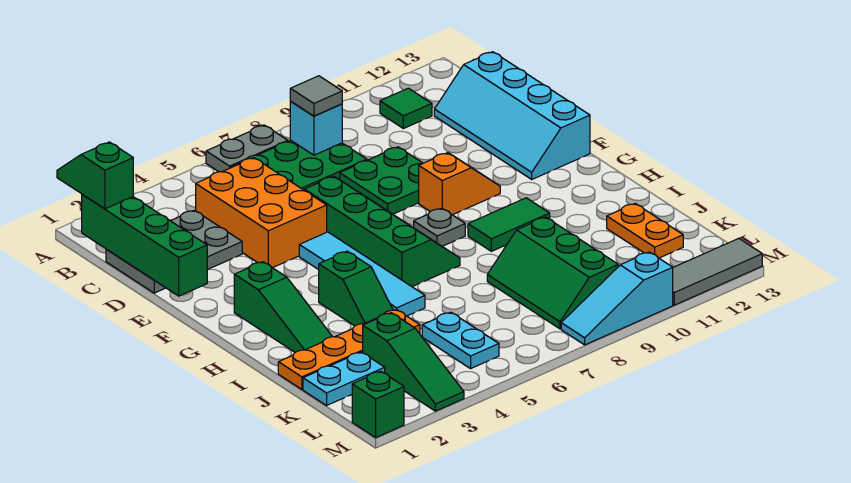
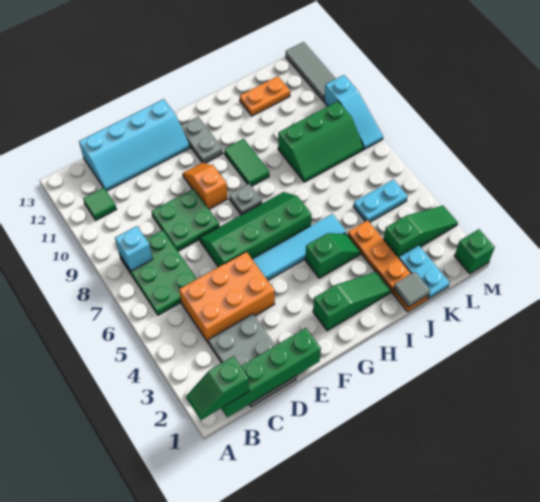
grey 1x2 plate [206,125,288,172] -> grey 1x2 plate moved to [181,117,223,163]
grey 1x1 tile [290,76,342,116] -> grey 1x1 tile moved to [394,272,430,307]

